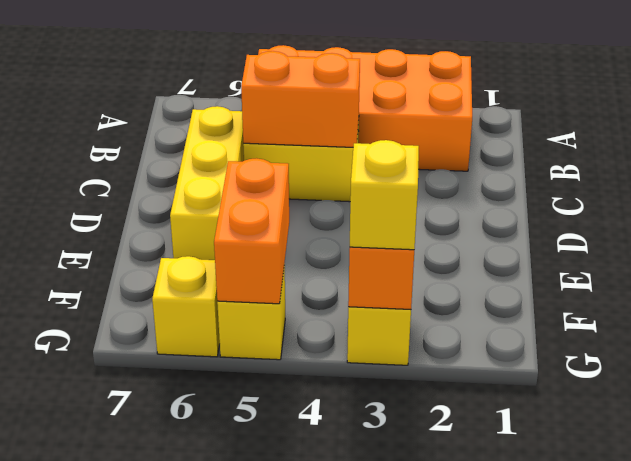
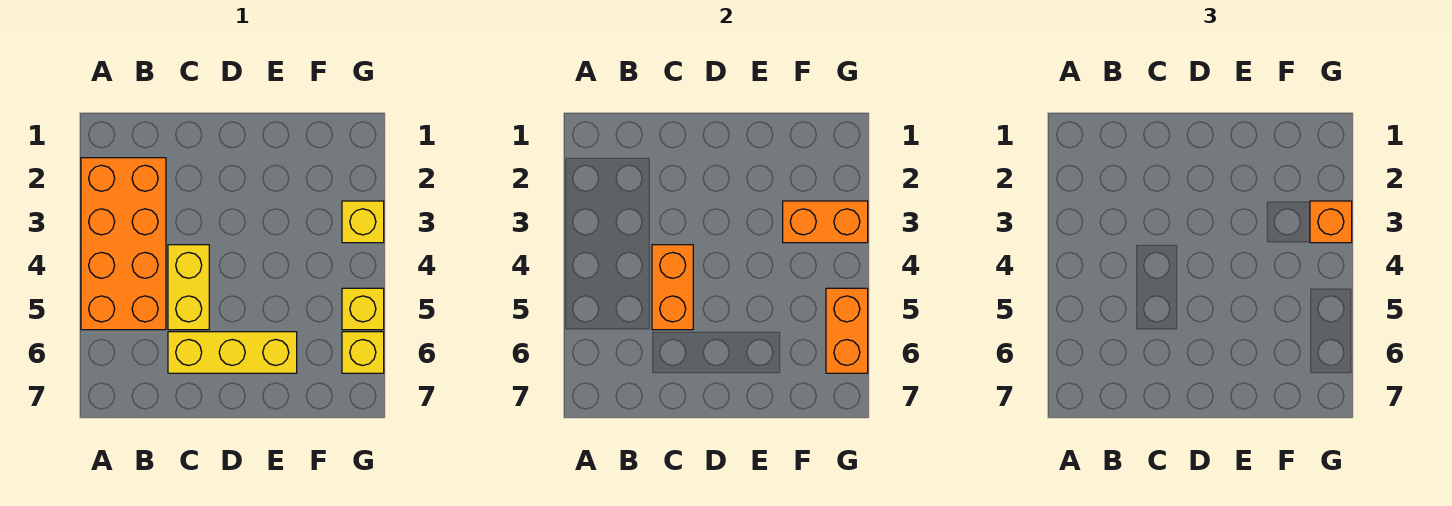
orange 1x2 brick [214,158,289,304] -> orange 1x2 brick turned to [826,288,868,373]
yellow 1x1 brick [350,140,419,250] -> orange 1x1 brick [1310,201,1352,243]

